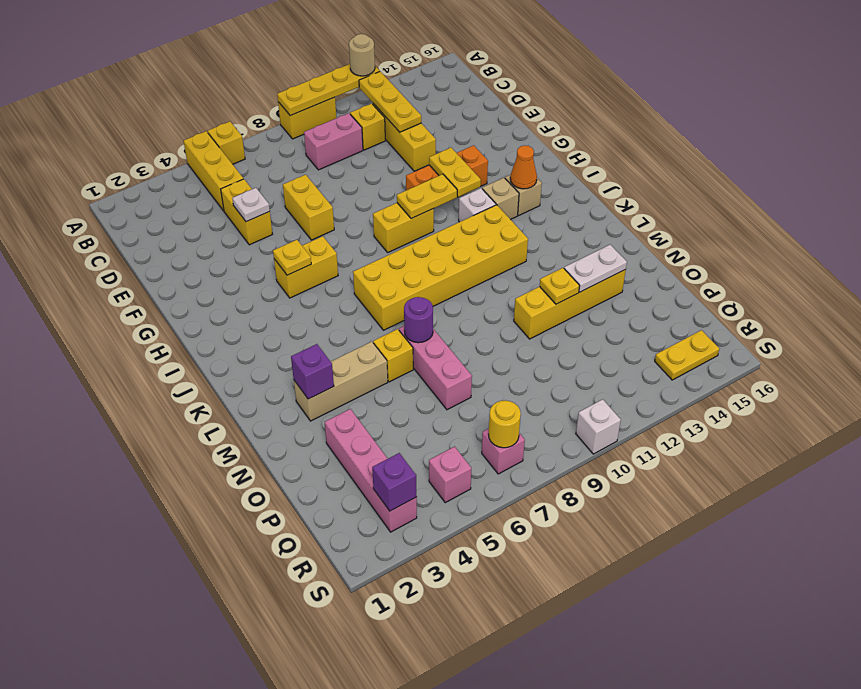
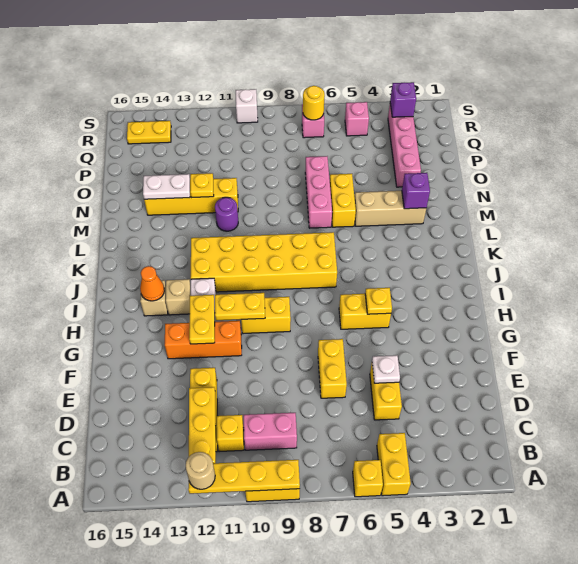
yellow 1x3 brick [184,131,243,211] -> yellow 1x2 brick [377,433,411,496]
yellow 1x1 brick [373,329,413,382] -> yellow 1x2 brick [330,174,356,227]
purple 1x1 round brick [404,297,433,343] -> purple 1x1 round brick moved to [215,197,238,231]

